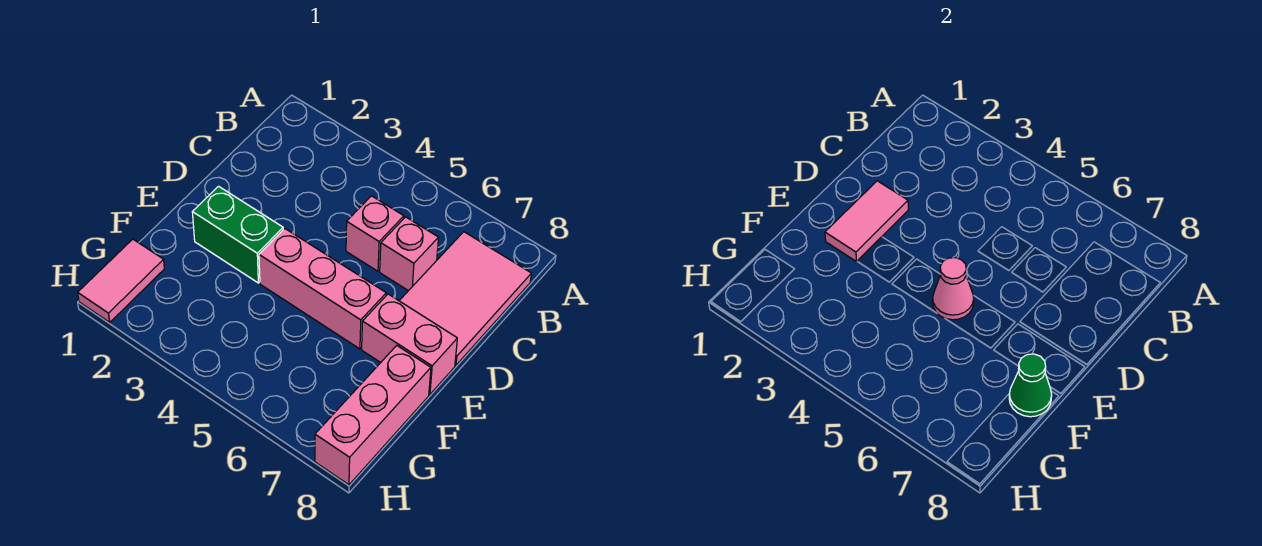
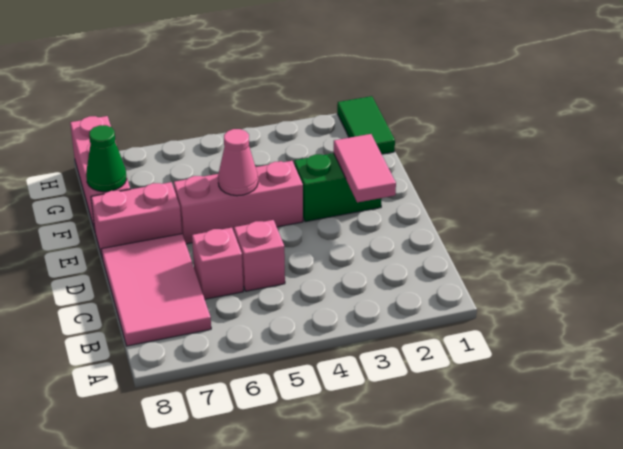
pink 1x2 tile [78,239,164,322] -> green 1x2 tile [337,96,395,154]

